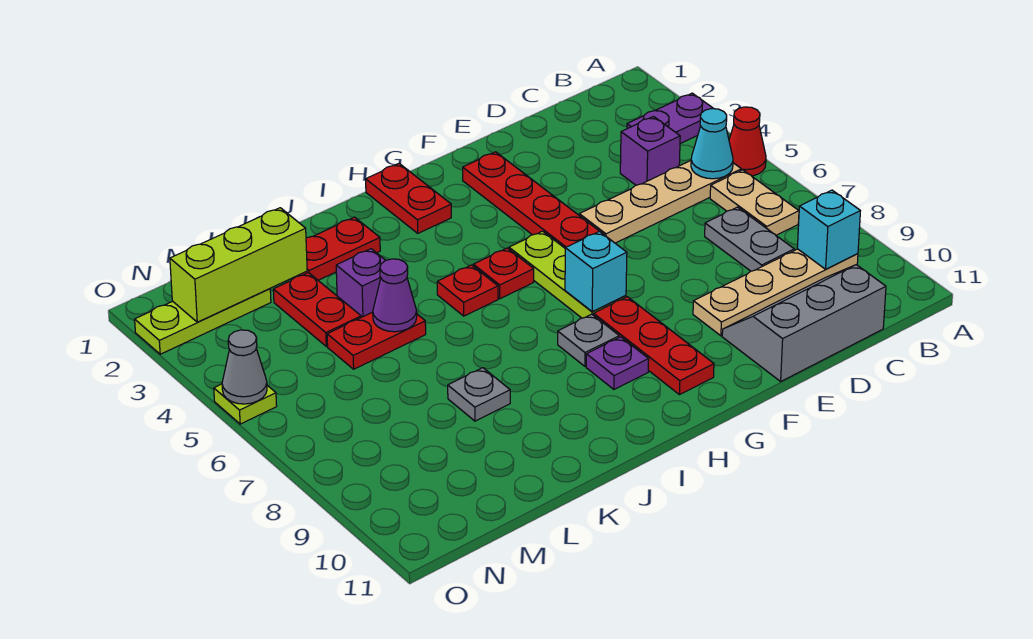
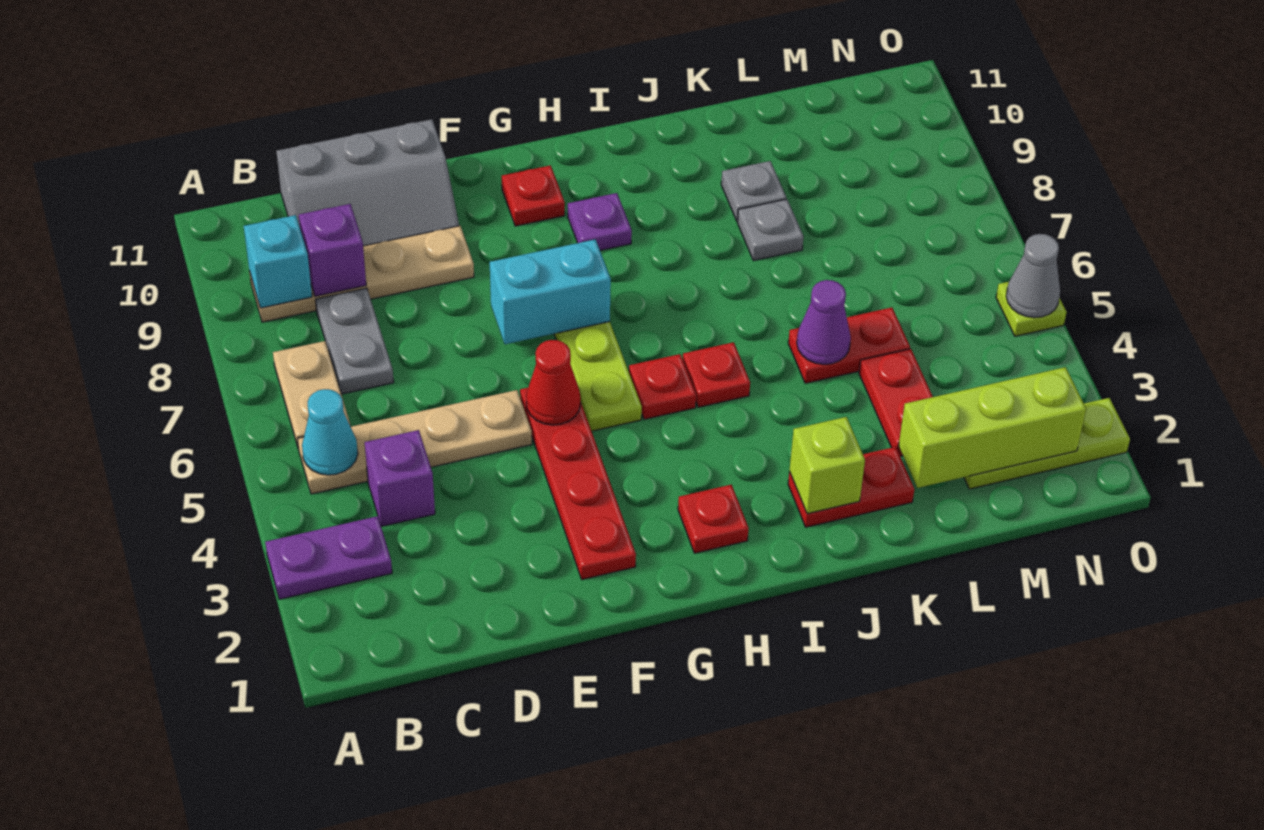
red 1x1 cone [729,107,766,176] -> red 1x1 cone moved to [526,340,581,425]
cyan 1x1 brick [565,231,627,311] -> cyan 1x2 brick [490,239,611,344]
red 1x3 plate [594,297,714,395] -> red 1x1 plate [502,165,565,226]
red 1x2 plate [366,164,451,233] -> red 1x1 plate [678,485,749,553]
grey 1x1 plate [558,314,619,366] -> grey 1x1 plate moved to [721,161,786,221]
none -> lime 1x1 brick [789,417,865,514]
purple 1x1 brick [336,249,386,317] -> purple 1x1 brick moved to [299,204,366,296]

